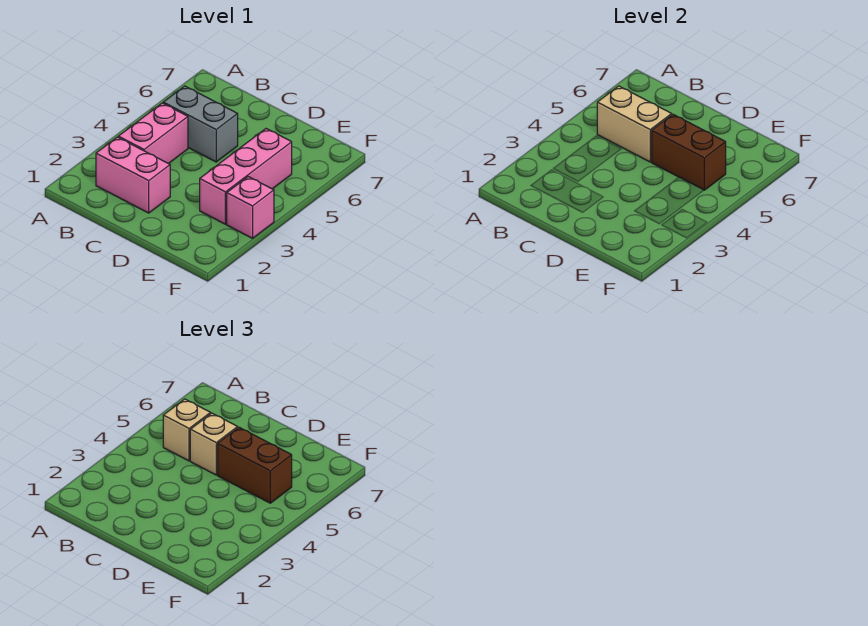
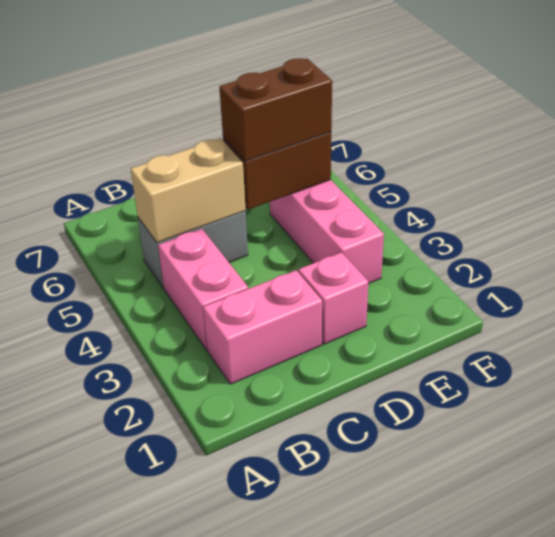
tan 1x1 brick [163,399,211,461] -> none
tan 1x1 brick [190,413,238,475] -> none
pink 1x1 brick [227,177,274,238] -> pink 1x1 brick moved to [298,252,368,344]

